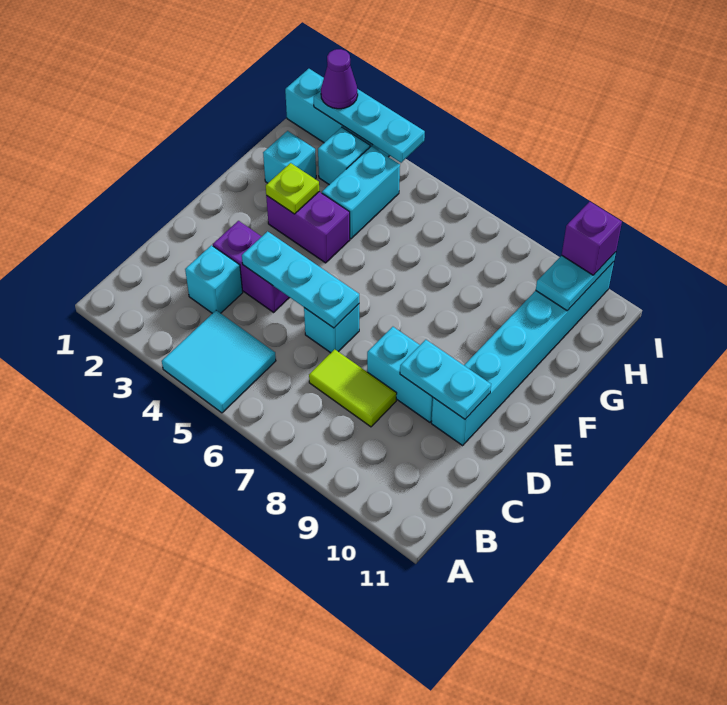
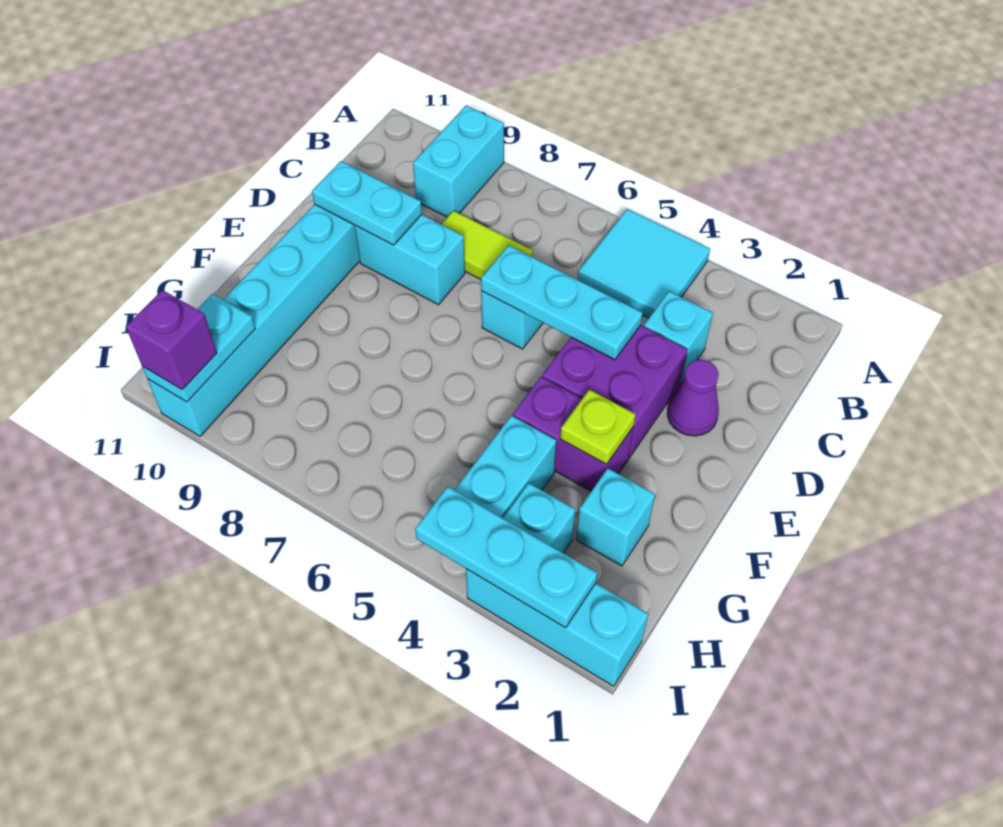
none -> cyan 1x2 brick [413,105,504,217]
purple 1x2 brick [213,221,290,312] -> purple 2x2 brick [542,325,687,458]
purple 1x1 cone [321,49,358,109] -> purple 1x1 cone moved to [667,360,719,436]

